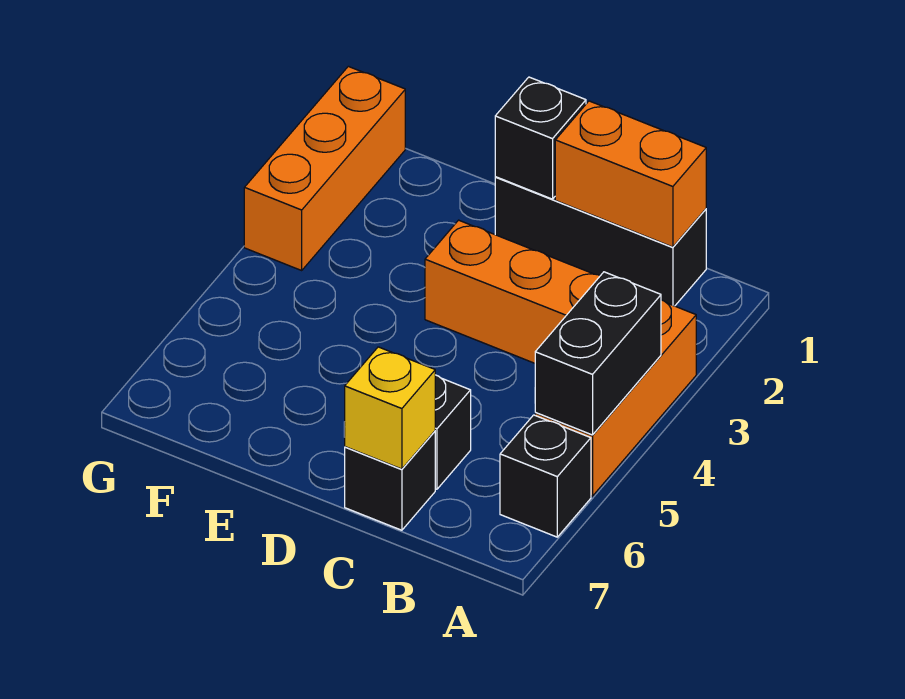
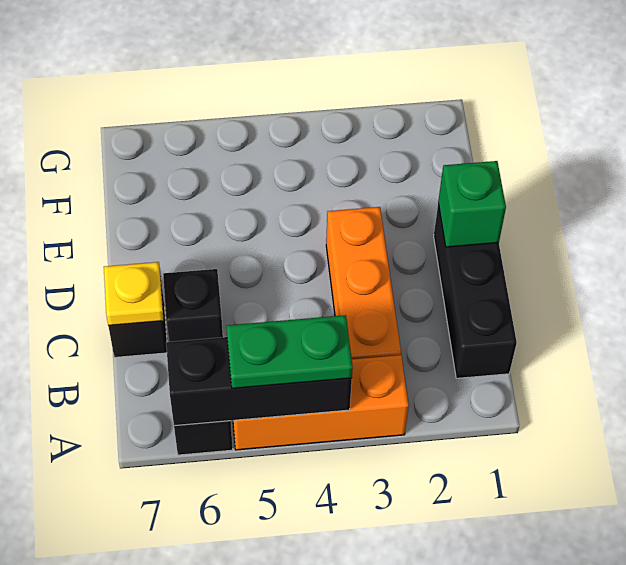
black 1x2 brick [535,272,661,435] -> black 1x3 brick [166,337,352,426]
none -> green 1x2 plate [226,315,353,388]
orange 1x2 brick [555,101,706,247] -> none
yellow 1x1 brick [345,347,435,469] -> yellow 1x1 plate [104,262,164,326]
black 1x1 brick [495,77,586,199] -> green 1x1 brick [438,161,506,247]
orange 1x3 brick [244,66,405,270] -> none

